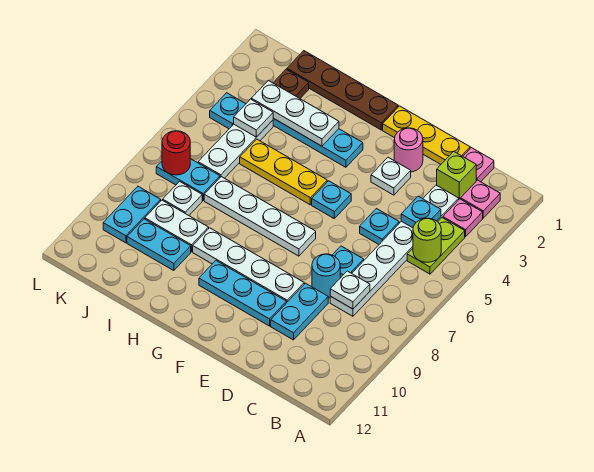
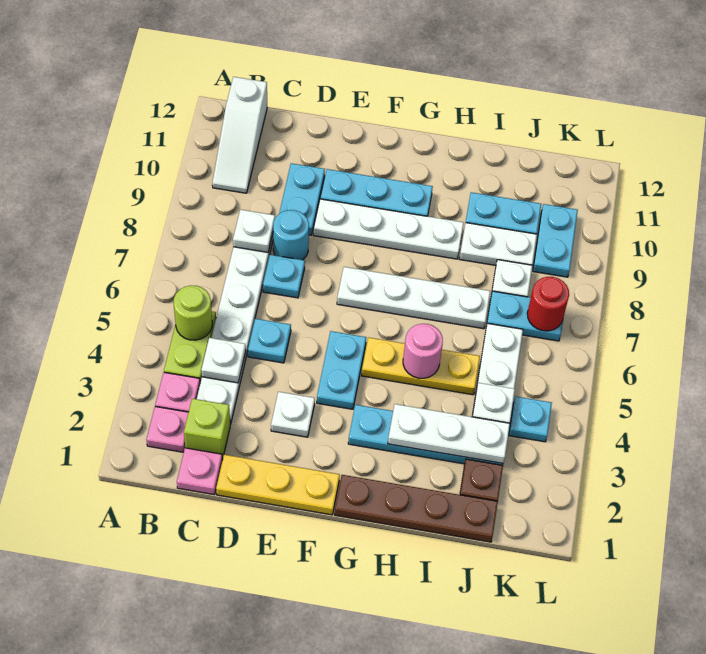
none -> white 1x3 slope [212,77,267,193]
cyan 1x1 plate [401,196,441,228] -> white 1x1 plate [201,338,246,383]
pink 1x1 round brick [394,128,423,172] -> pink 1x1 round brick moved to [403,324,443,378]
cyan 1x1 plate [312,181,351,218] -> cyan 1x2 plate [317,331,366,409]

